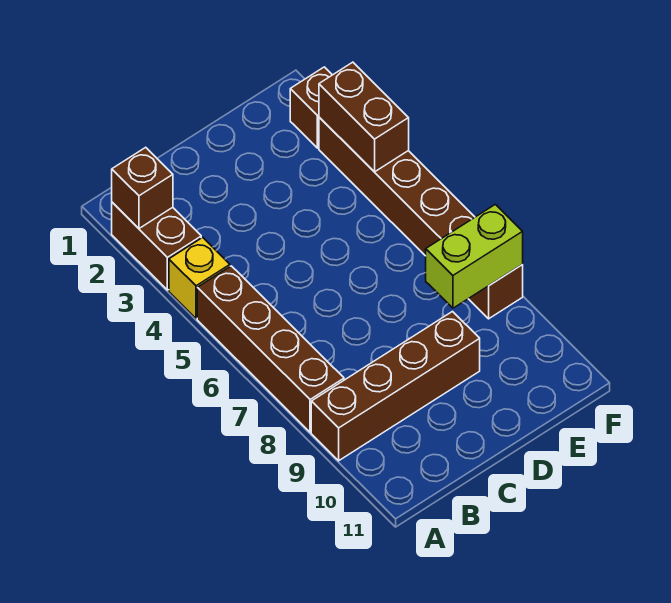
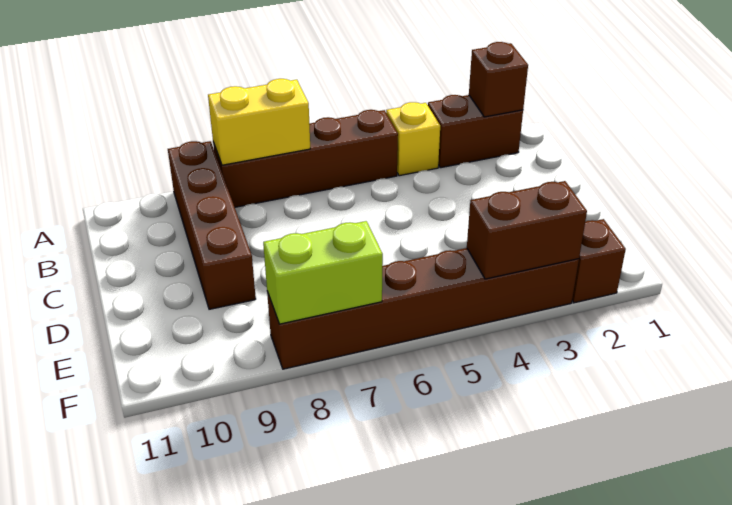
none -> yellow 1x2 brick [208,79,310,165]
lime 1x2 brick [426,204,523,308] -> lime 1x2 brick turned to [263,221,383,324]

